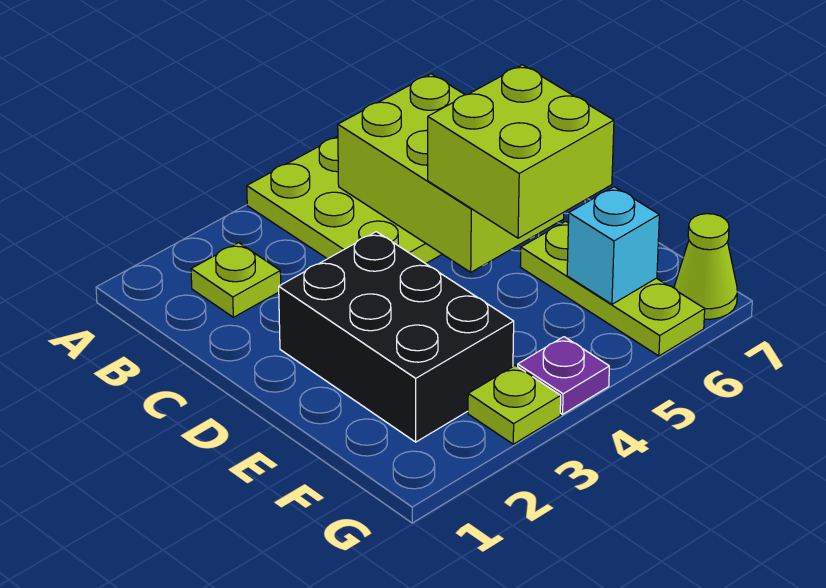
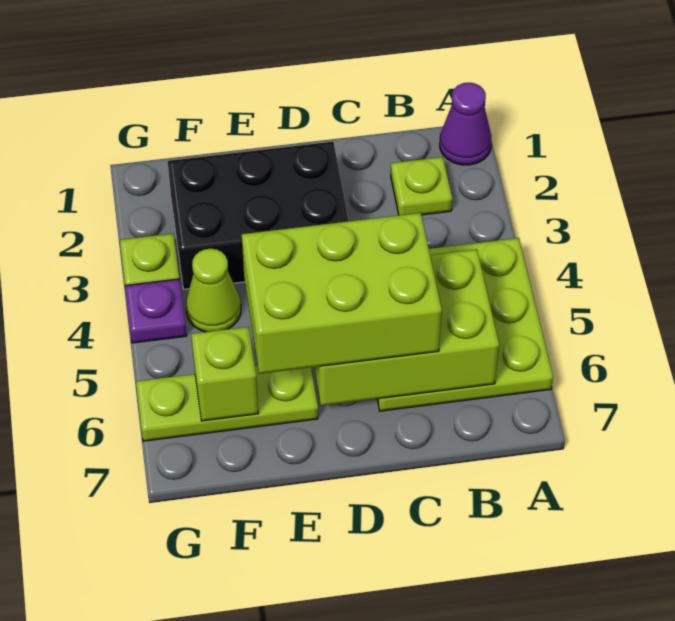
none -> purple 1x1 cone [440,83,492,165]
lime 2x2 brick [428,65,614,238] -> lime 2x3 brick [242,213,442,374]
cyan 1x1 brick [567,187,659,304] -> lime 1x1 brick [191,327,258,421]
lime 1x1 cone [674,214,737,319] -> lime 1x1 cone moved to [186,249,241,332]

